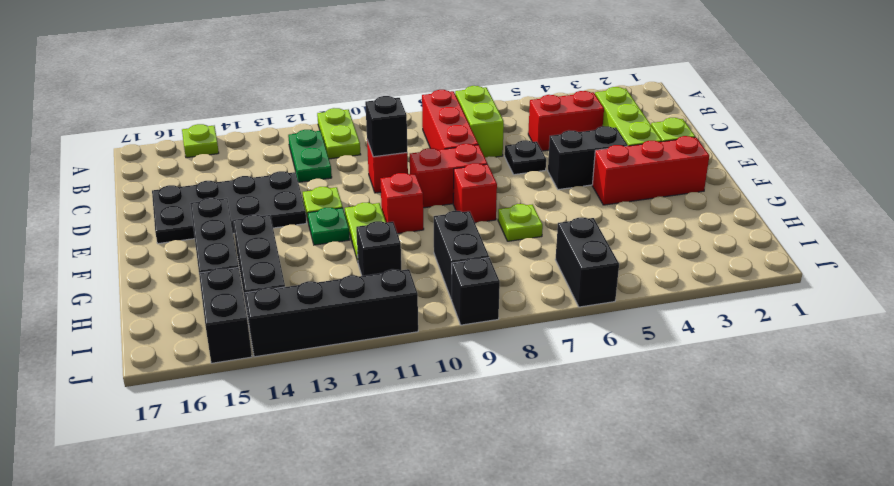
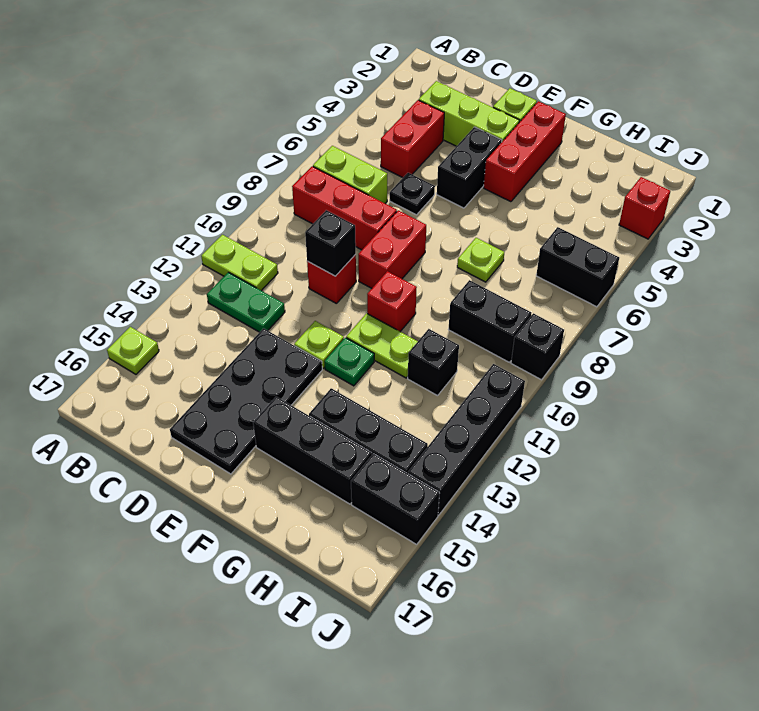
red 1x1 brick [453,163,497,223] -> red 1x1 brick moved to [619,177,670,239]

